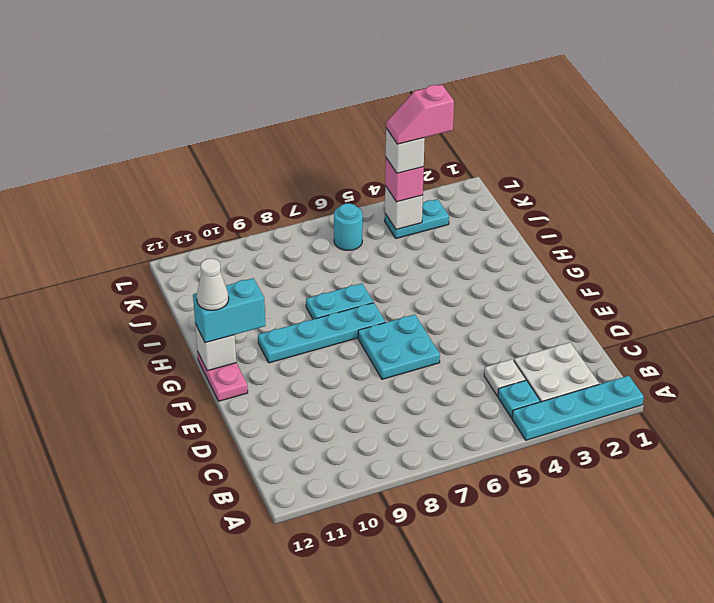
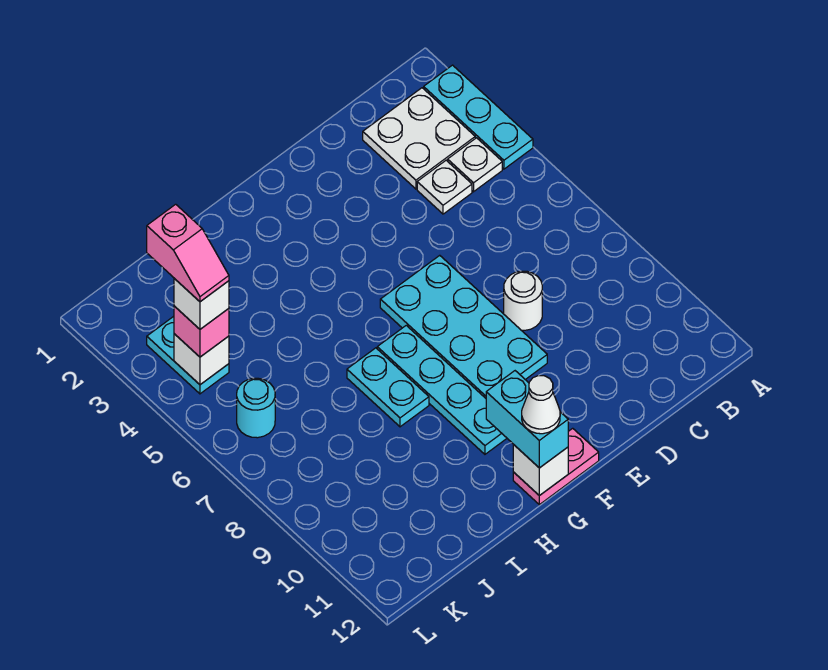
cyan 1x4 plate [512,376,644,440] -> cyan 1x3 plate [424,65,533,169]
cyan 1x1 plate [498,380,540,418] -> white 1x1 plate [448,138,502,192]
none -> white 1x1 round brick [504,271,542,330]
cyan 2x2 plate [358,315,440,379] -> cyan 2x4 plate [380,255,547,398]

